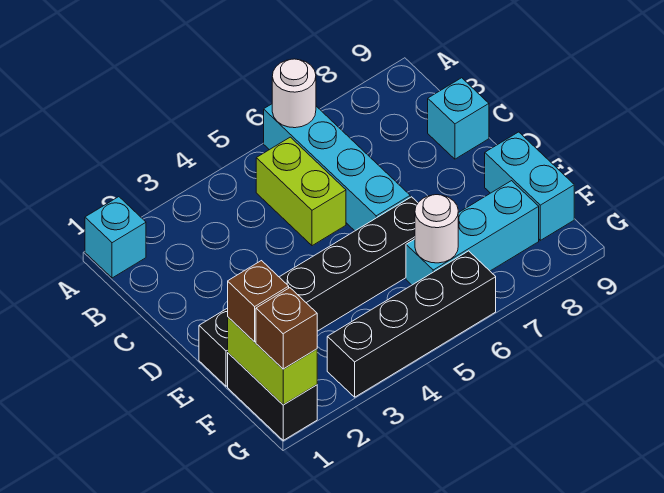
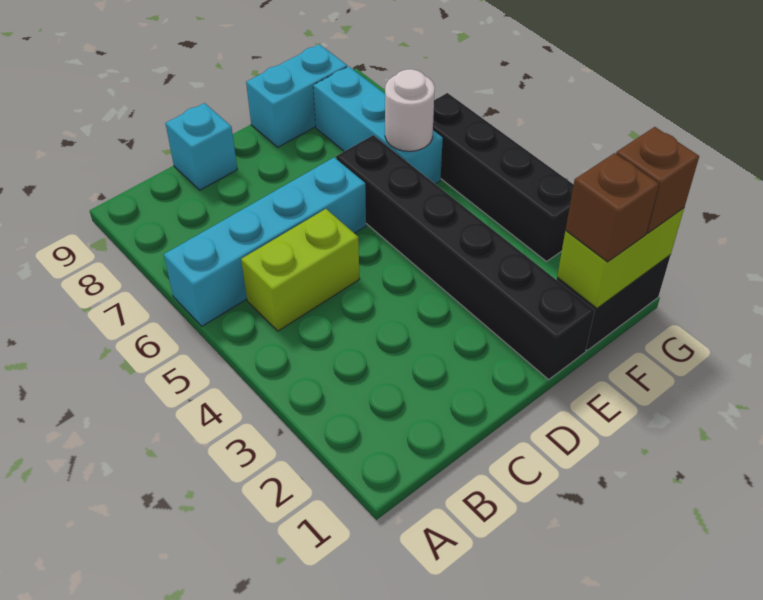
cyan 1x1 brick [85,197,146,278] -> none
white 1x1 round brick [272,59,316,128] -> none

